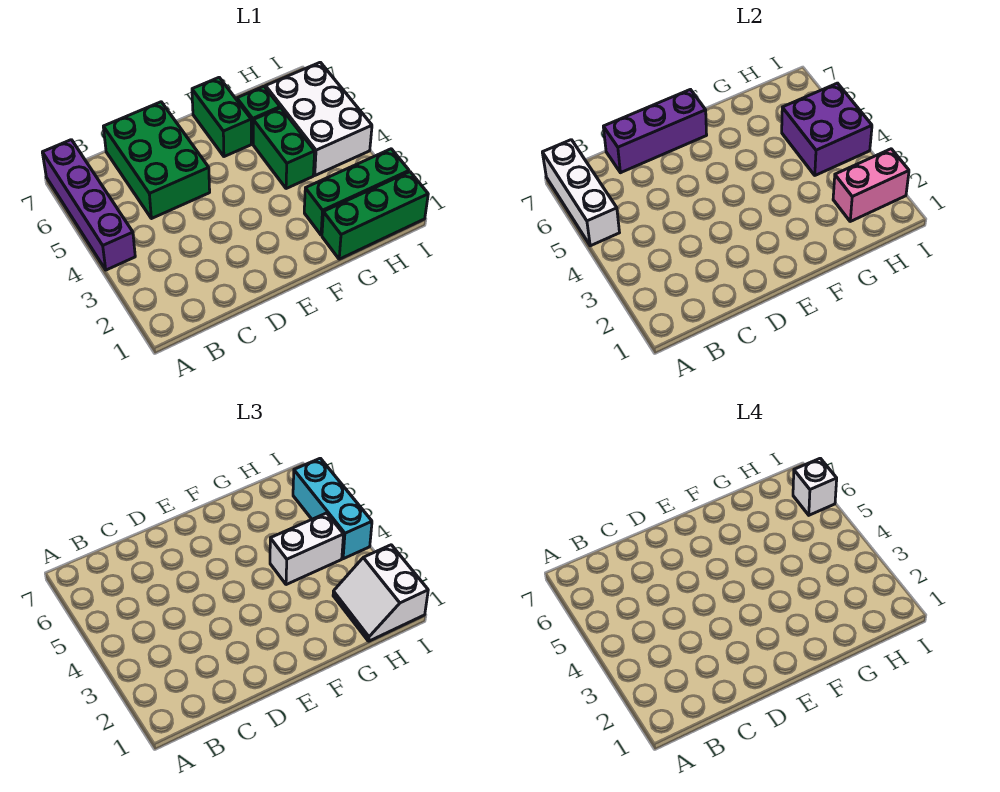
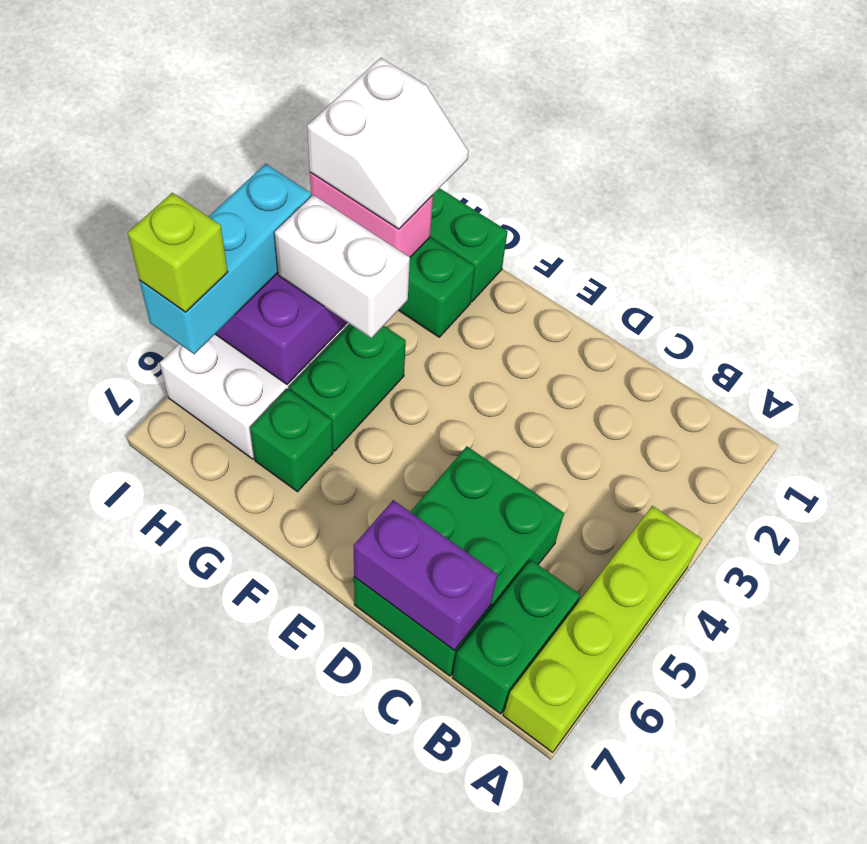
purple 1x4 brick [42,140,135,270] -> lime 1x4 brick [503,506,702,752]
white 1x3 brick [542,140,620,246] -> none
purple 1x3 brick [603,90,707,173] -> purple 1x2 brick [354,500,498,650]
green 1x2 brick [192,78,251,157] -> green 1x2 brick moved to [452,560,580,714]
white 1x1 brick [793,458,837,515] -> lime 1x1 brick [128,193,228,312]

